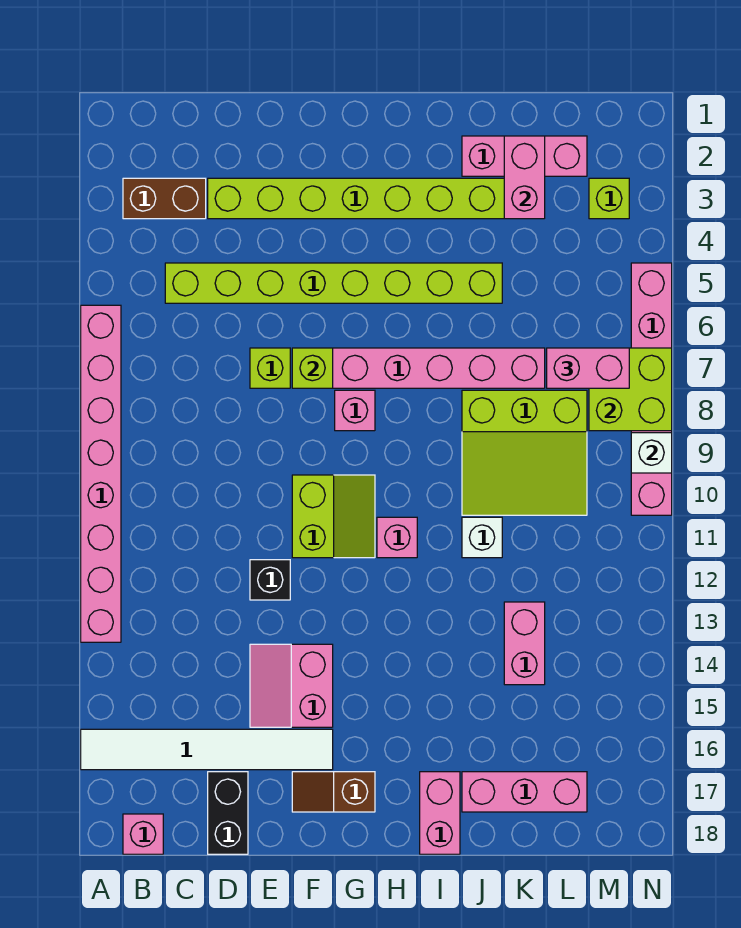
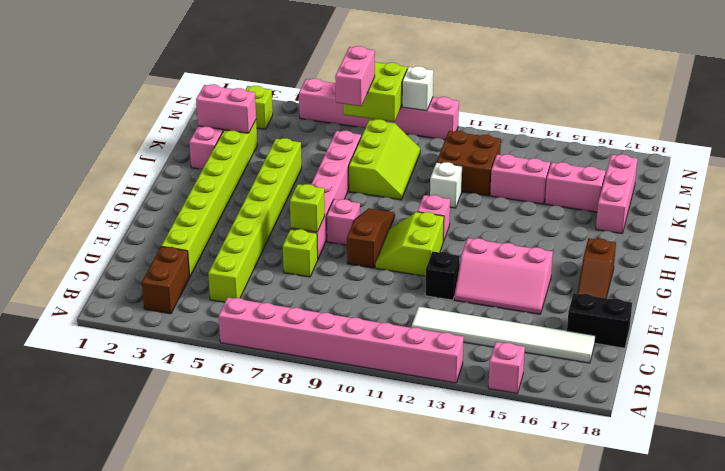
white 1x6 tile [81,729,333,770] -> white 1x6 tile turned to [412,307,595,363]
pink 1x1 brick [123,814,163,854] -> pink 1x1 brick moved to [488,342,525,393]
pink 2x2 slope [250,644,333,727] -> pink 2x3 slope [454,238,553,314]
none -> brown 1x3 slope [347,208,395,268]
lime 2x2 slope [292,475,375,558] -> lime 2x2 slope turned to [375,212,444,277]
pink 1x2 brick [420,772,460,854] -> pink 1x2 brick moved to [545,162,605,212]
lime 3x3 slope [462,390,587,515] -> lime 2x3 slope [349,119,420,200]
none -> brown 2x2 brick [437,131,501,196]

